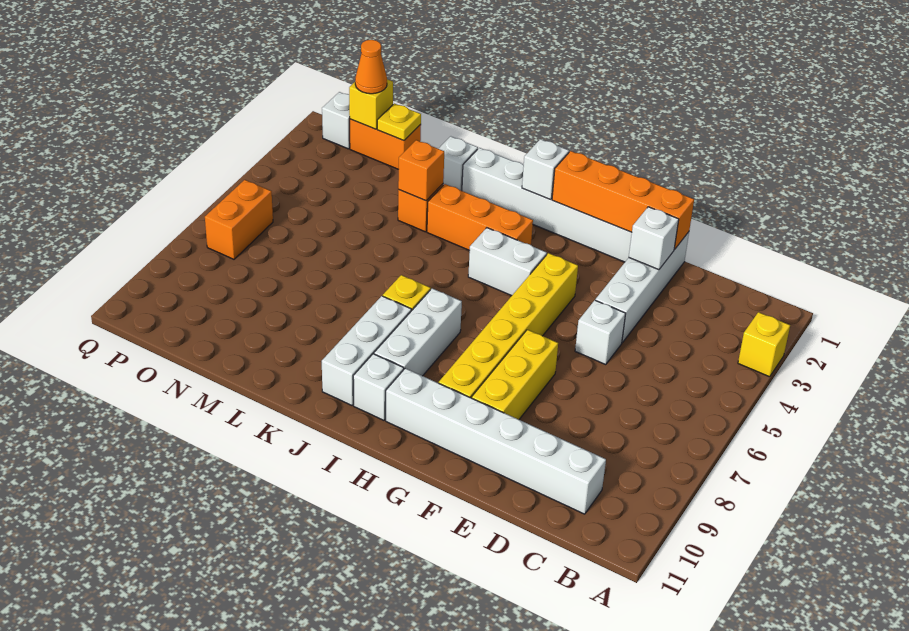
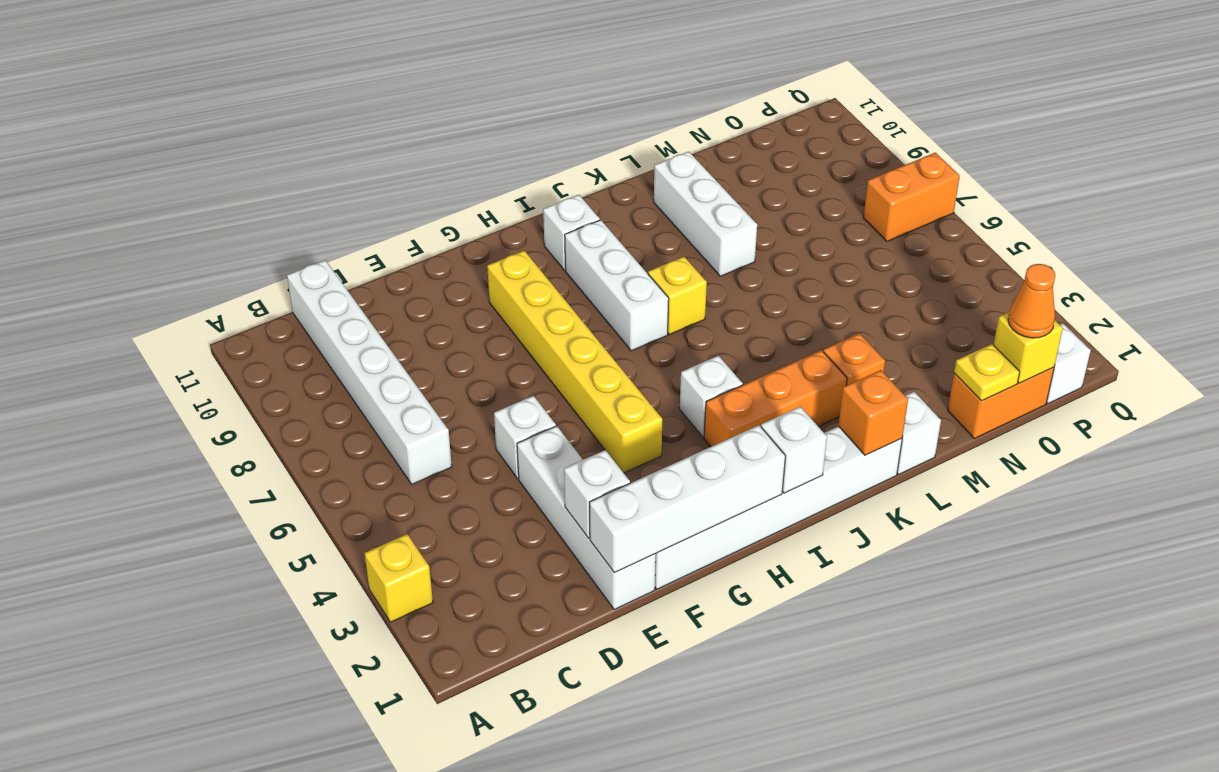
white 1x6 brick [386,368,606,514] -> white 1x6 brick turned to [287,260,452,484]
orange 1x4 brick [552,151,694,249] -> white 1x4 brick [590,425,785,573]
yellow 1x3 brick [472,330,558,420] -> none
white 1x2 brick [468,228,547,296] -> white 1x1 brick [680,356,743,437]
white 1x3 brick [322,296,411,405] -> white 1x3 brick moved to [654,152,757,276]
orange 1x1 brick [398,140,444,201] -> orange 1x1 brick moved to [838,370,908,455]
orange 1x2 brick [205,180,273,259] -> orange 1x2 brick turned to [863,153,960,241]

